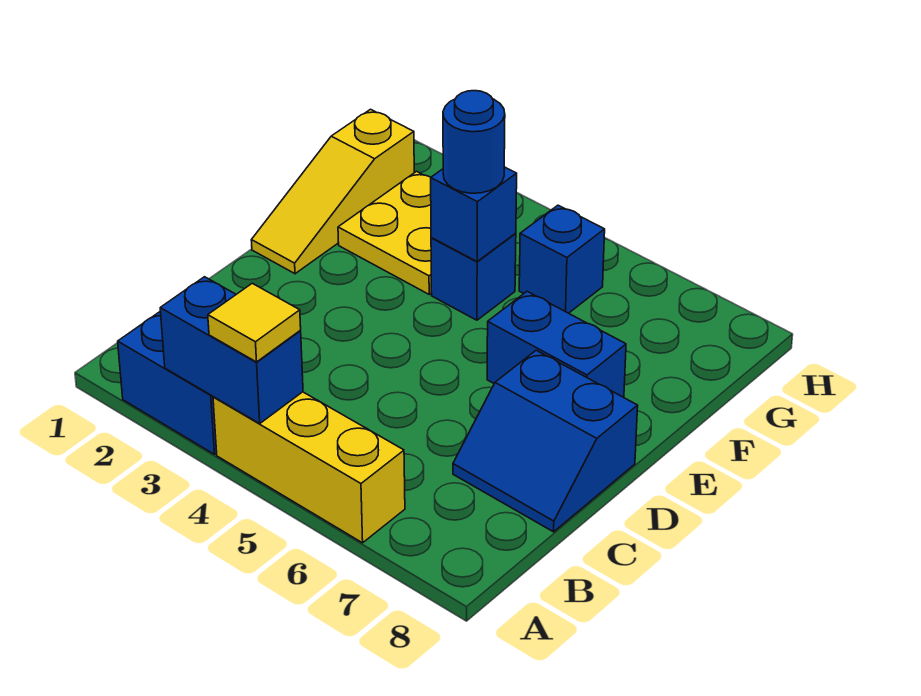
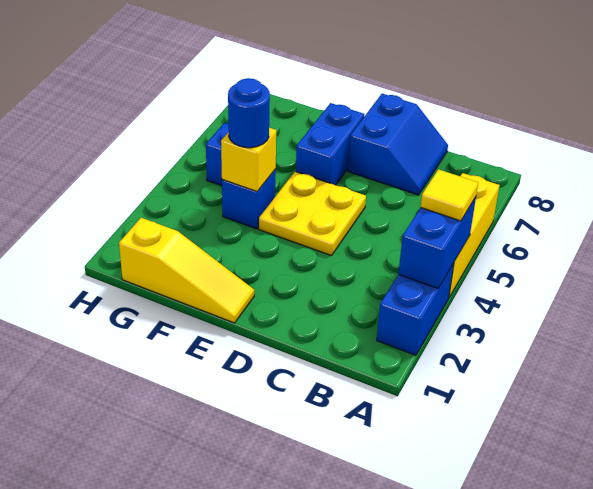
yellow 2x2 plate [338,171,432,294] -> yellow 2x2 plate moved to [259,171,366,256]
blue 1x1 brick [431,167,517,261] -> yellow 1x1 brick [221,128,276,192]

